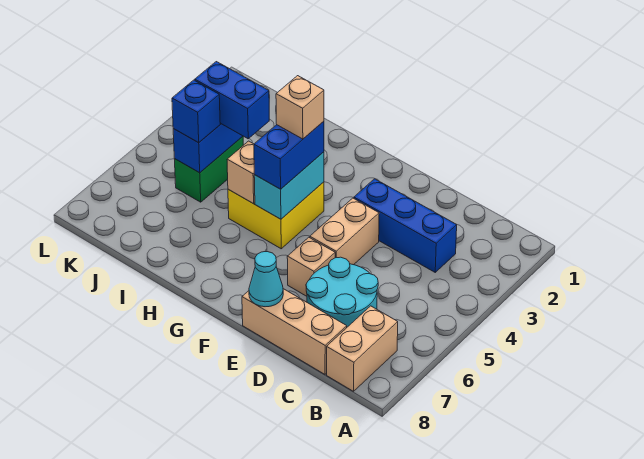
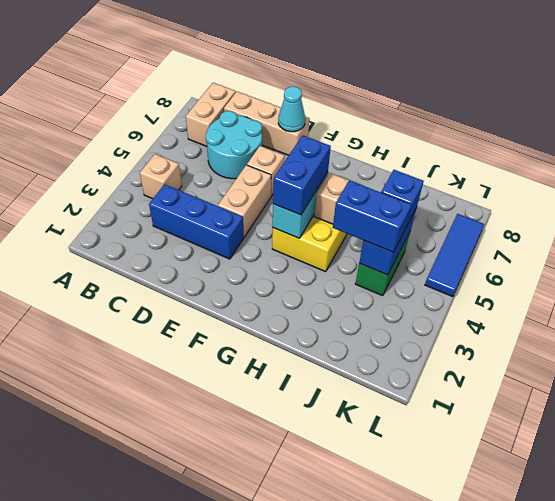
tan 1x1 brick [276,76,324,139] -> tan 1x1 brick moved to [140,154,182,199]
none -> blue 1x3 tile [425,214,484,297]

